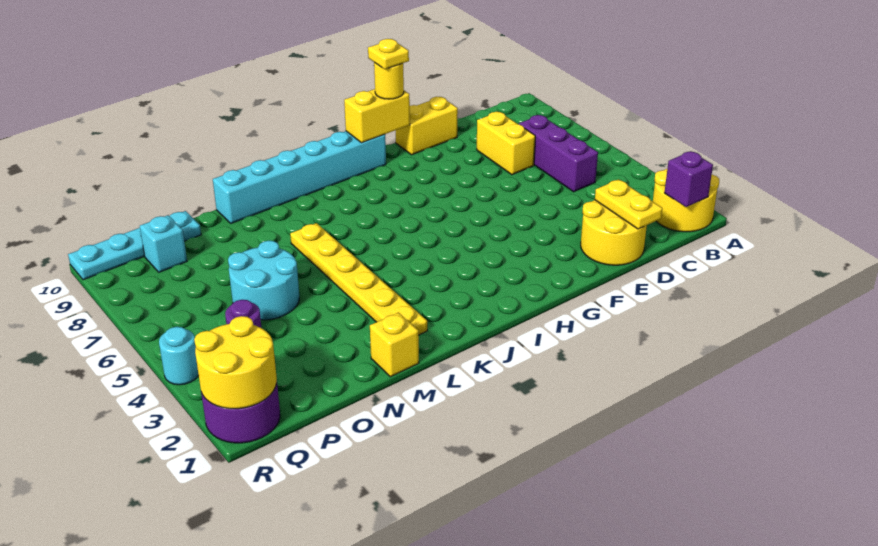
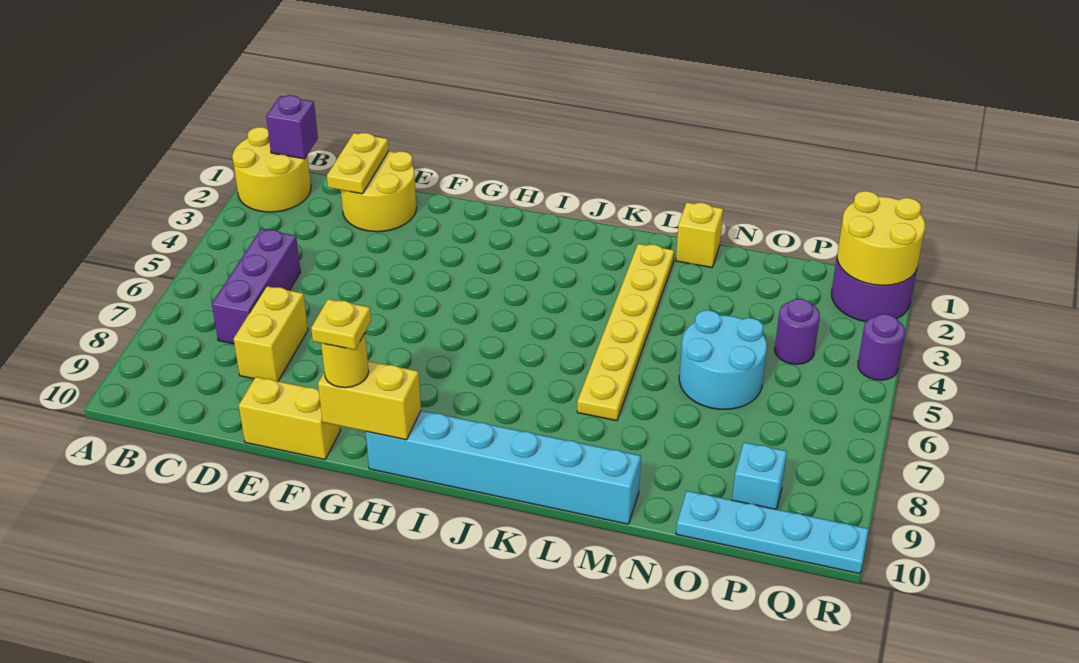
cyan 1x1 round brick [159,327,199,385] -> purple 1x1 round brick [858,314,905,380]

